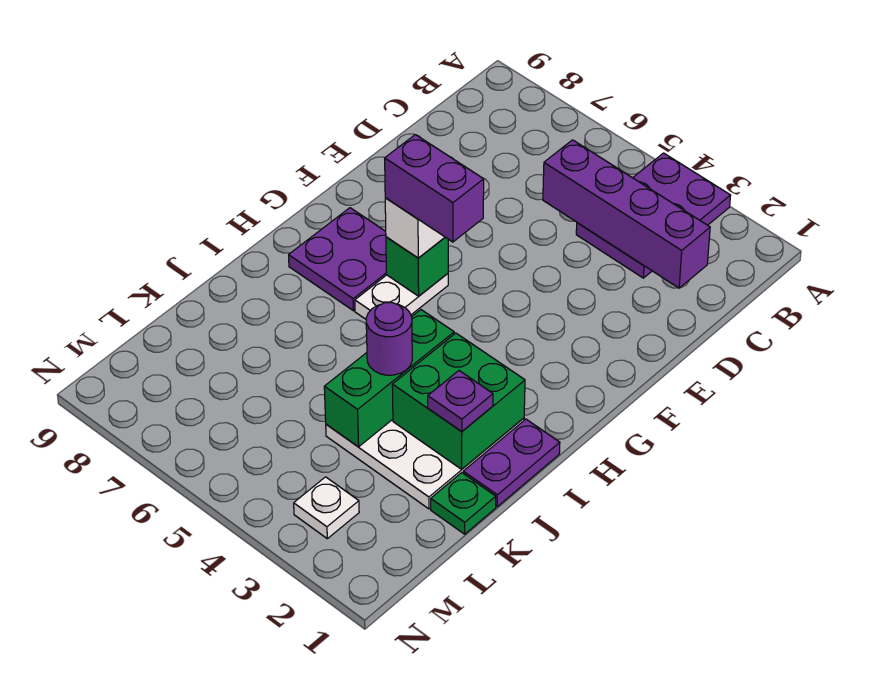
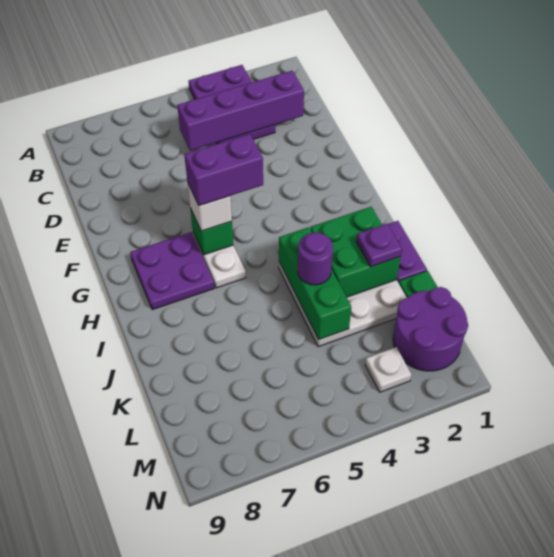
none -> purple 2x2 round brick [393,287,468,371]

